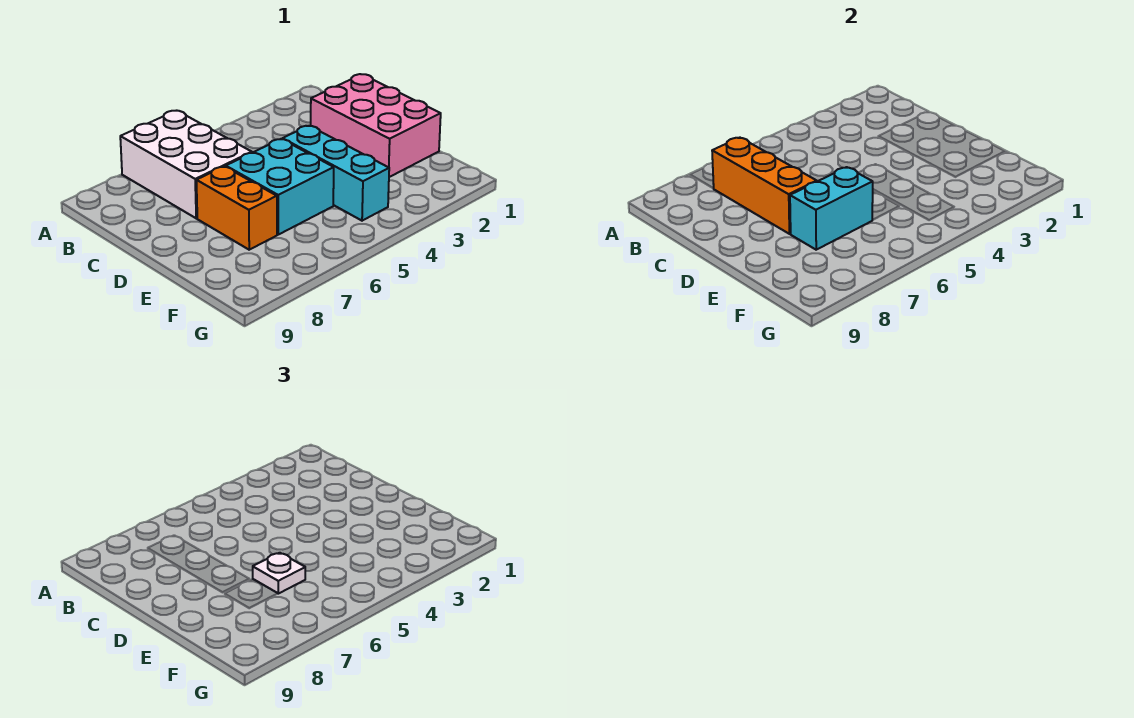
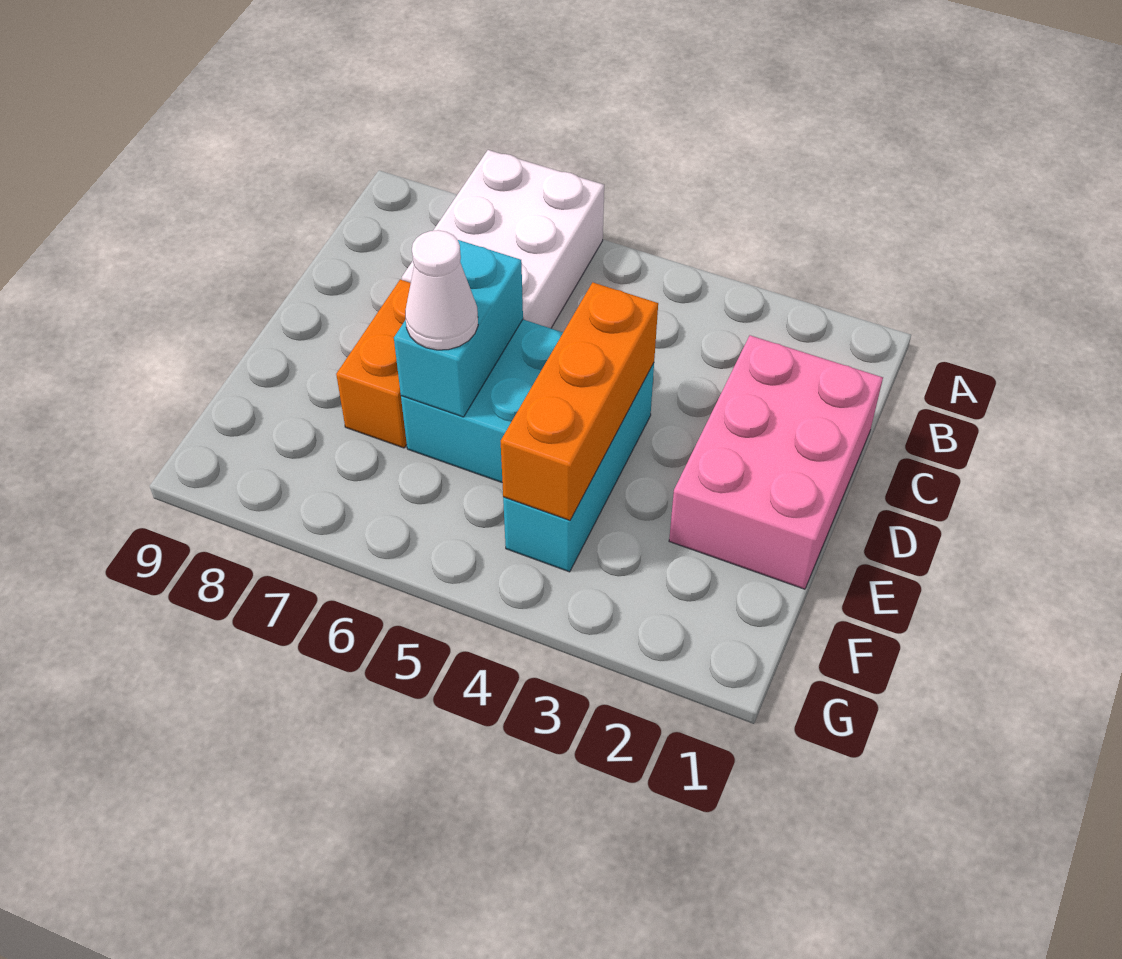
orange 1x3 brick [712,138,817,234] -> orange 1x3 brick moved to [501,282,658,520]
cyan 1x2 brick [790,167,873,250] -> cyan 1x2 brick turned to [394,240,523,417]
white 1x1 plate [253,553,305,594] -> white 1x1 cone [405,230,478,350]

